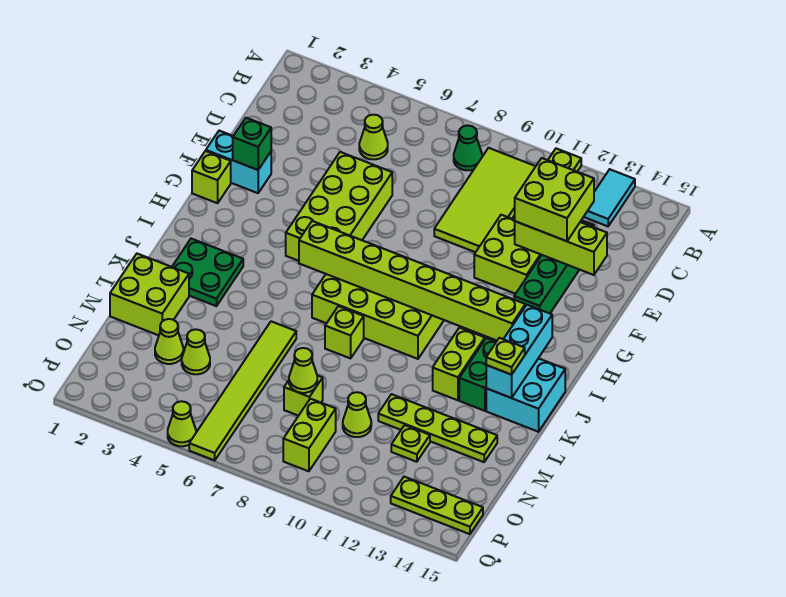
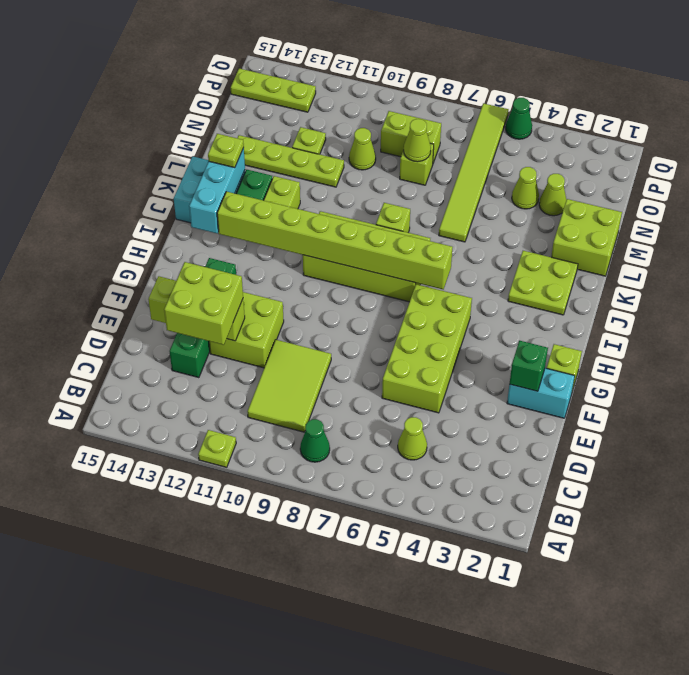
cyan 1x2 tile [584,169,635,226] -> none
lime 2x4 tile [434,148,536,252] -> lime 2x3 tile [247,340,331,432]
green 2x2 plate [172,239,243,306] -> lime 2x2 plate [508,251,578,315]
lime 1x2 brick [283,399,336,471] -> lime 1x2 brick turned to [381,111,441,163]
lime 1x1 cone [168,401,196,446] -> green 1x1 cone [506,98,532,139]

